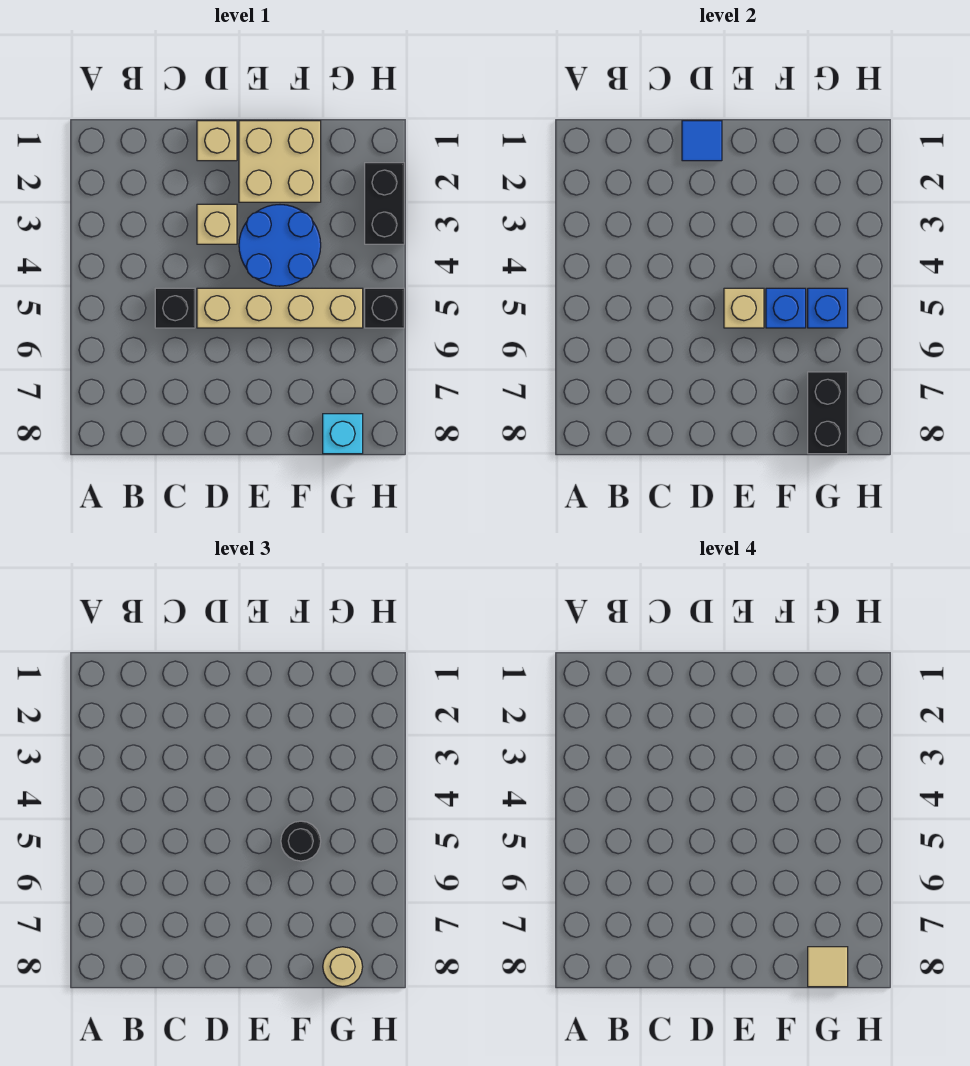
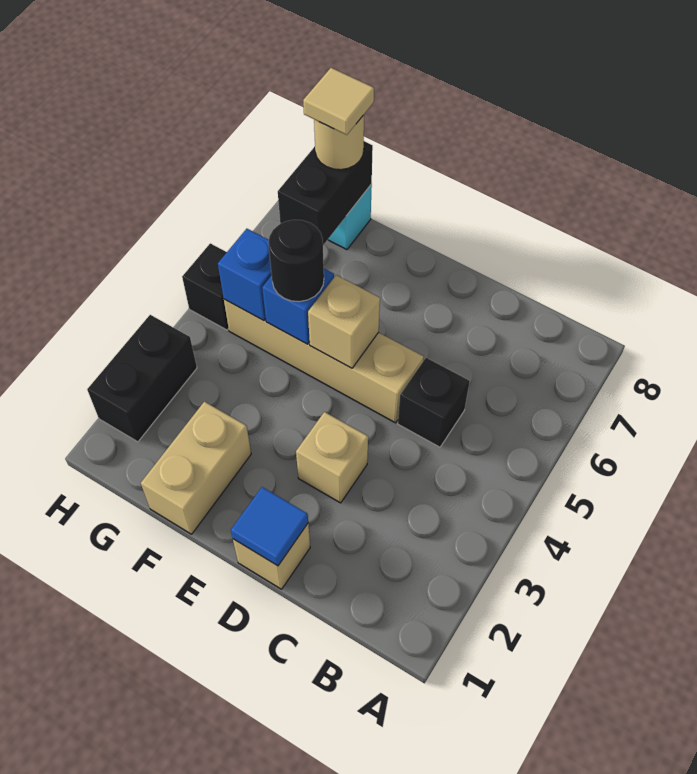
tan 2x2 brick [239,121,321,202] -> tan 1x2 brick [141,402,251,534]
blue 2x2 round brick [239,205,321,286] -> none

